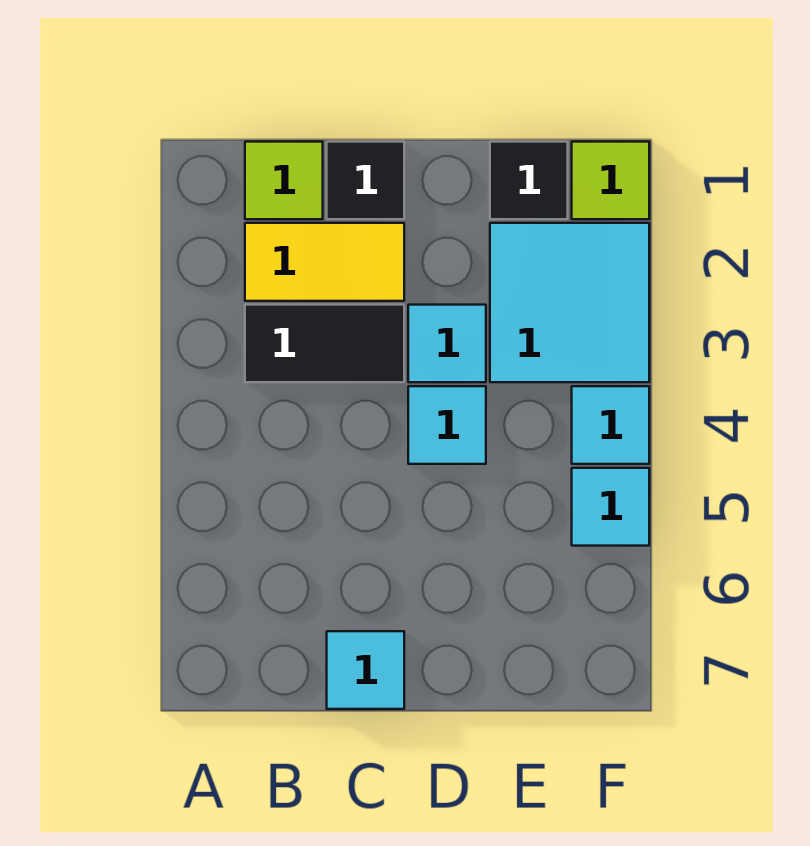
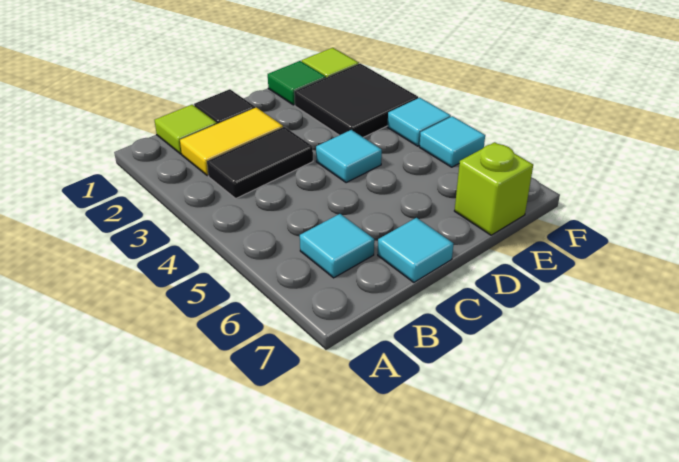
cyan 1x1 tile [408,305,486,382] -> cyan 1x1 tile moved to [300,214,374,278]
black 1x1 tile [490,142,568,219] -> green 1x1 tile [268,61,326,105]
cyan 2x2 tile [490,223,649,382] -> black 2x2 tile [294,63,418,137]
none -> lime 1x1 brick [455,142,533,235]

